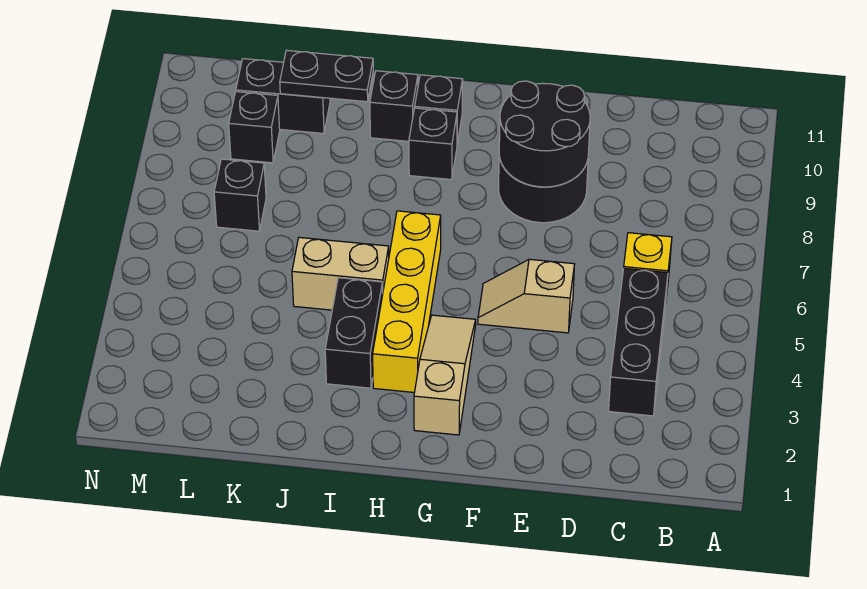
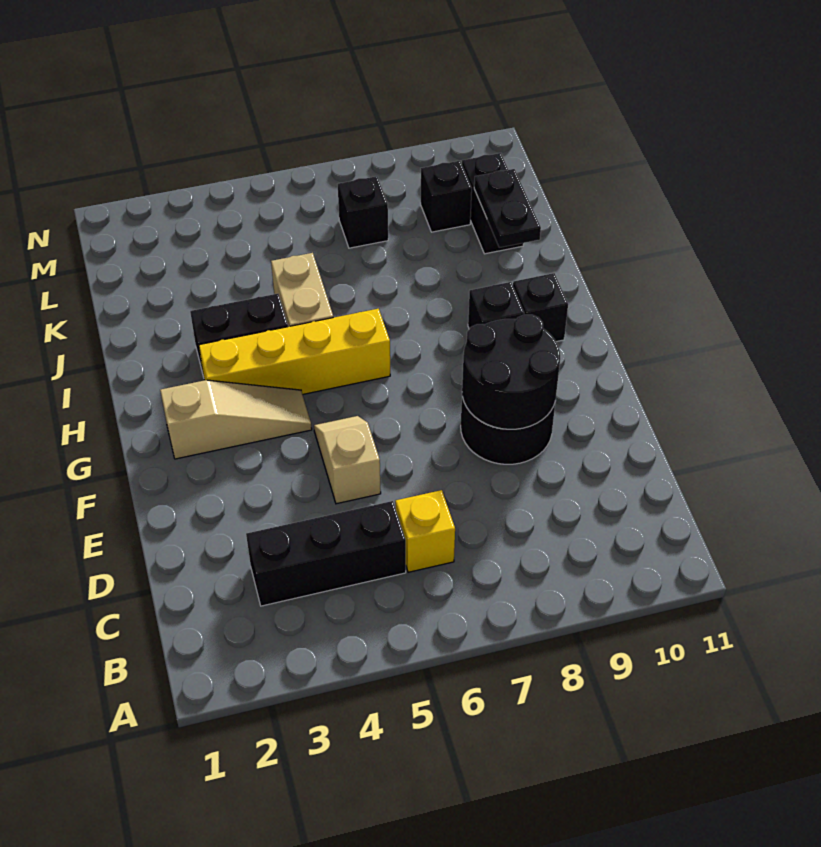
black 1x1 brick [370,71,418,141] -> none

